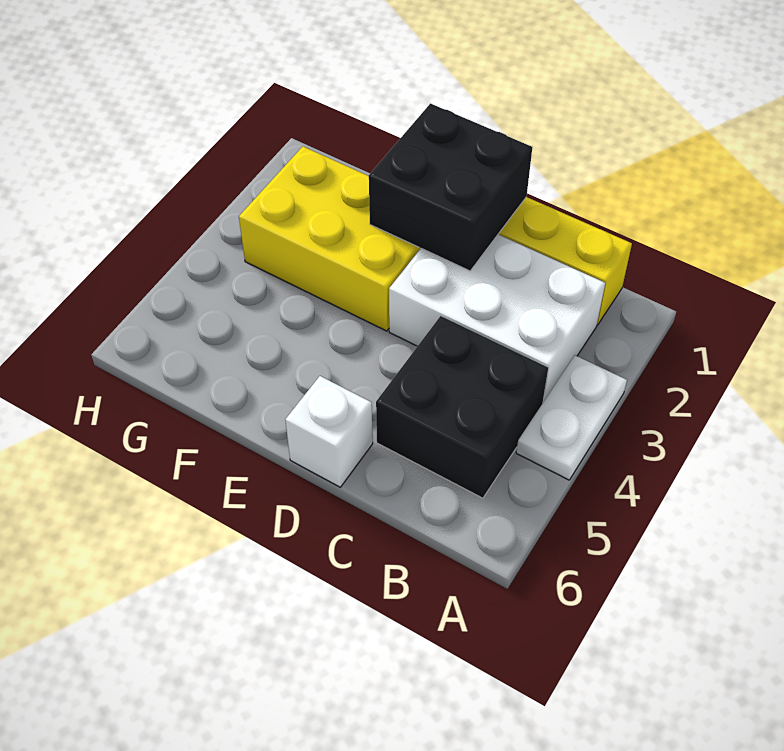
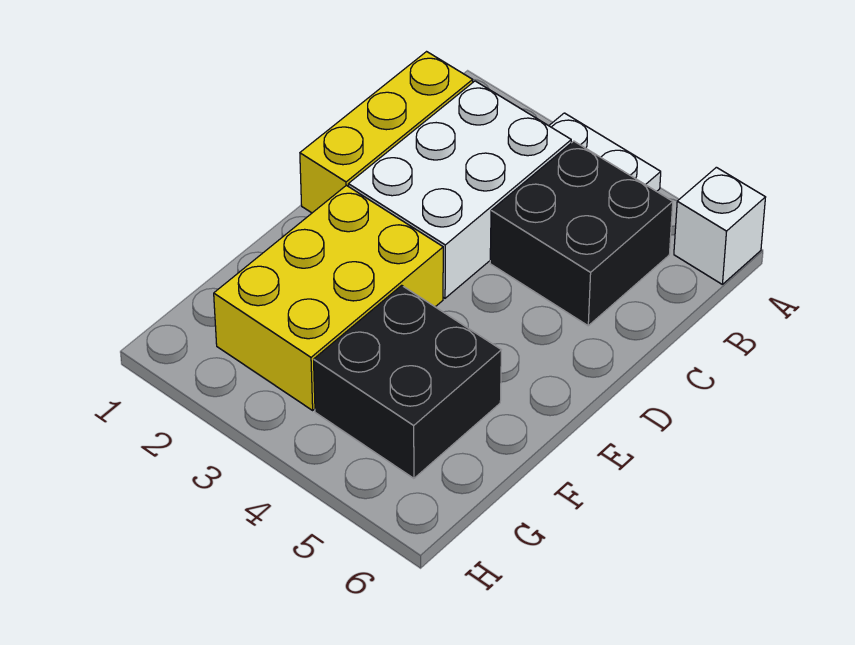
black 2x2 brick [369,104,532,271] -> black 2x2 brick moved to [314,285,501,478]
white 1x1 brick [285,376,373,487] -> white 1x1 brick moved to [674,167,766,284]

